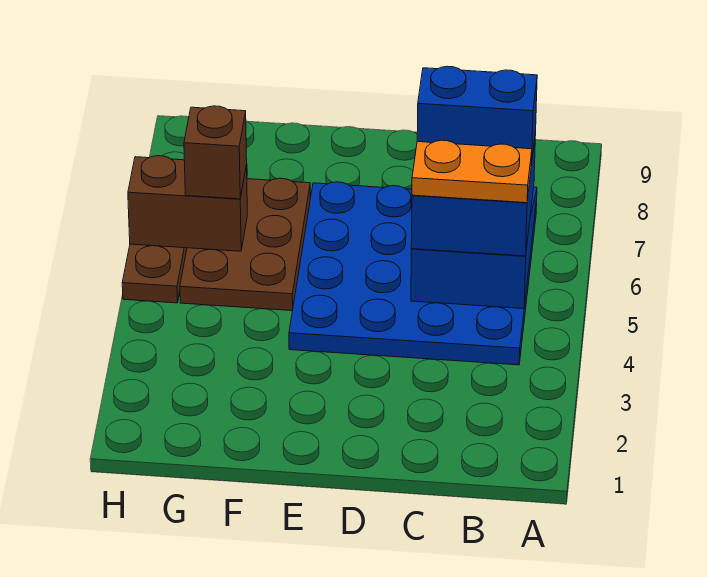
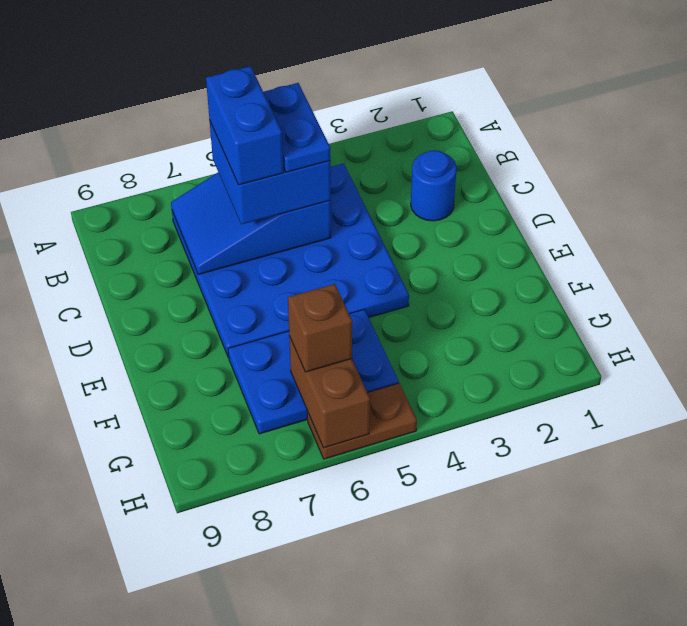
orange 1x2 plate [412,140,532,203] -> blue 1x2 plate [263,83,330,172]
none -> blue 1x1 round brick [411,150,457,221]
brown 2x3 plate [180,178,310,311] -> blue 2x3 plate [228,309,399,434]

